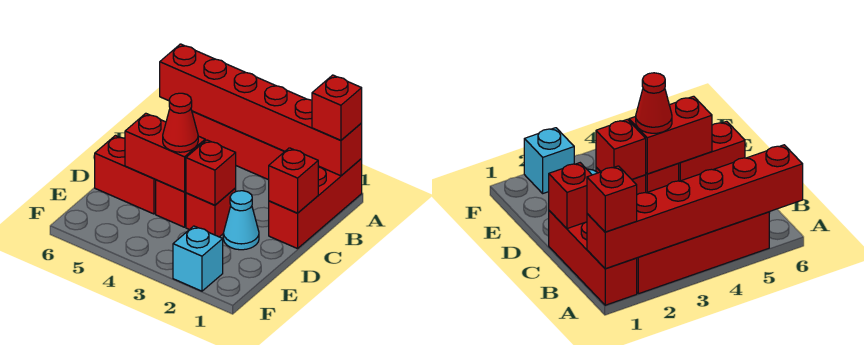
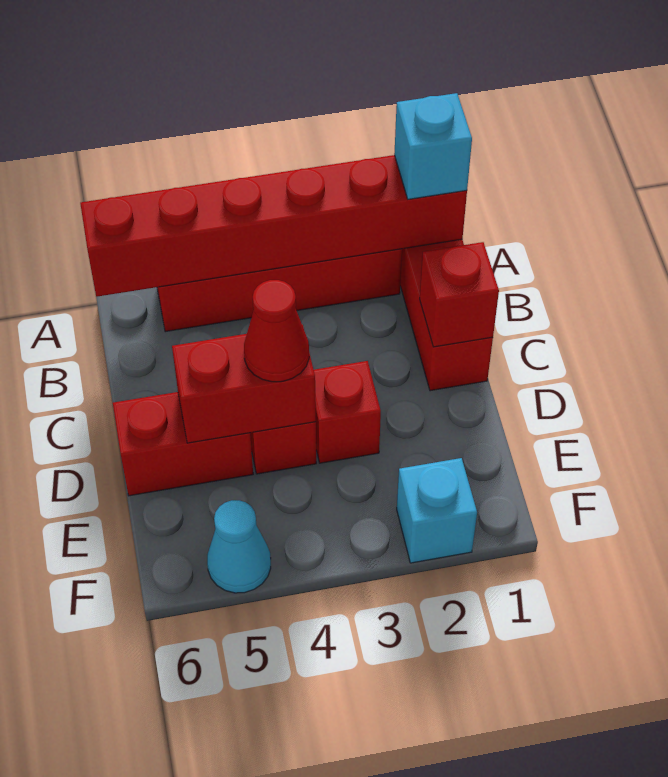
red 1x1 brick [312,75,362,140] -> cyan 1x1 brick [394,93,472,199]
cyan 1x1 cone [223,191,259,250] -> cyan 1x1 cone moved to [207,500,271,593]
red 1x1 brick [186,140,236,205] -> none

